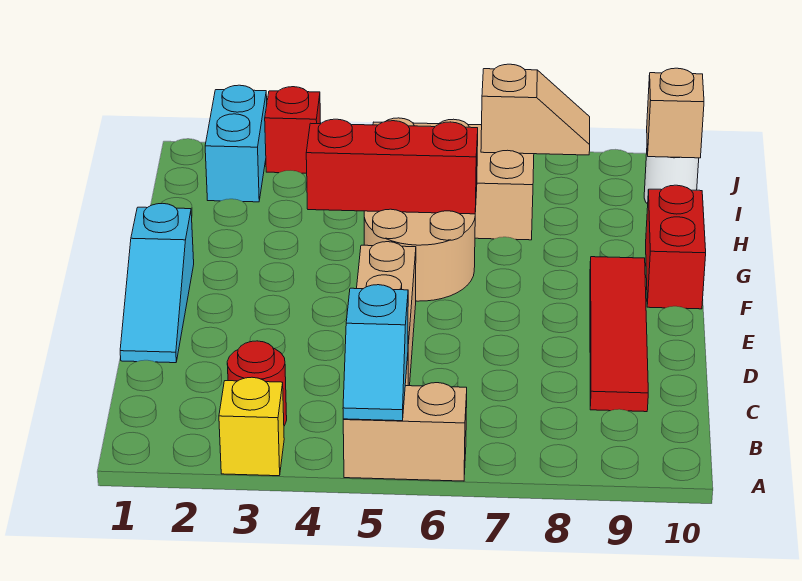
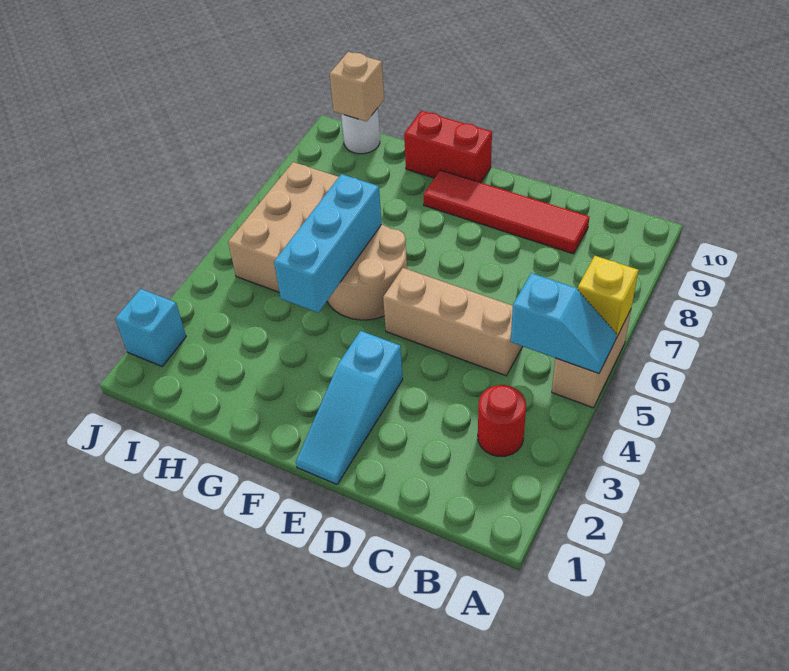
yellow 1x1 brick [219,377,284,476] -> yellow 1x1 brick moved to [578,256,638,338]
cyan 1x3 slope [120,203,194,363] -> cyan 1x3 slope turned to [296,331,403,484]
red 1x3 brick [306,119,478,214] -> cyan 1x3 brick [274,174,382,313]
cyan 1x2 brick [205,85,267,202] -> cyan 1x1 brick [115,289,186,366]
tan 1x2 slope [481,64,590,155] -> none
red 1x1 brick [265,87,321,173] -> none

